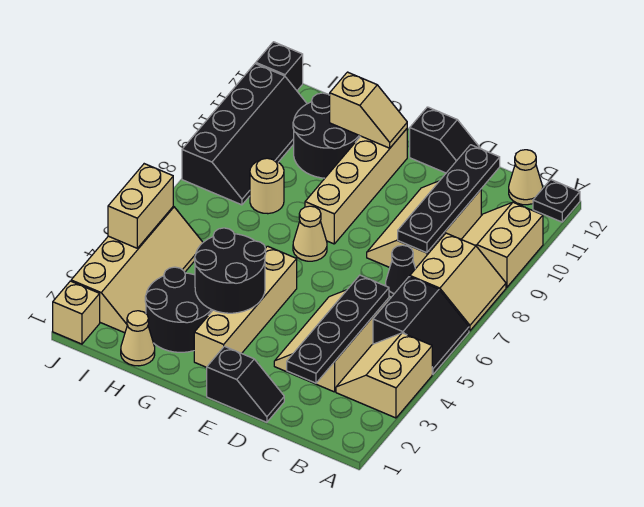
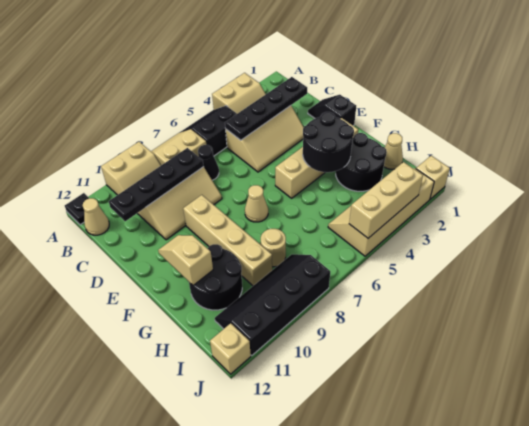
black 1x2 slope [410,107,481,173] -> none
tan 1x4 brick [305,129,407,244] -> tan 1x4 brick turned to [183,195,272,286]
tan 1x2 brick [108,164,173,248] -> tan 1x3 brick [349,162,423,238]
black 1x1 brick [256,42,303,90] -> tan 1x1 brick [210,323,251,374]

